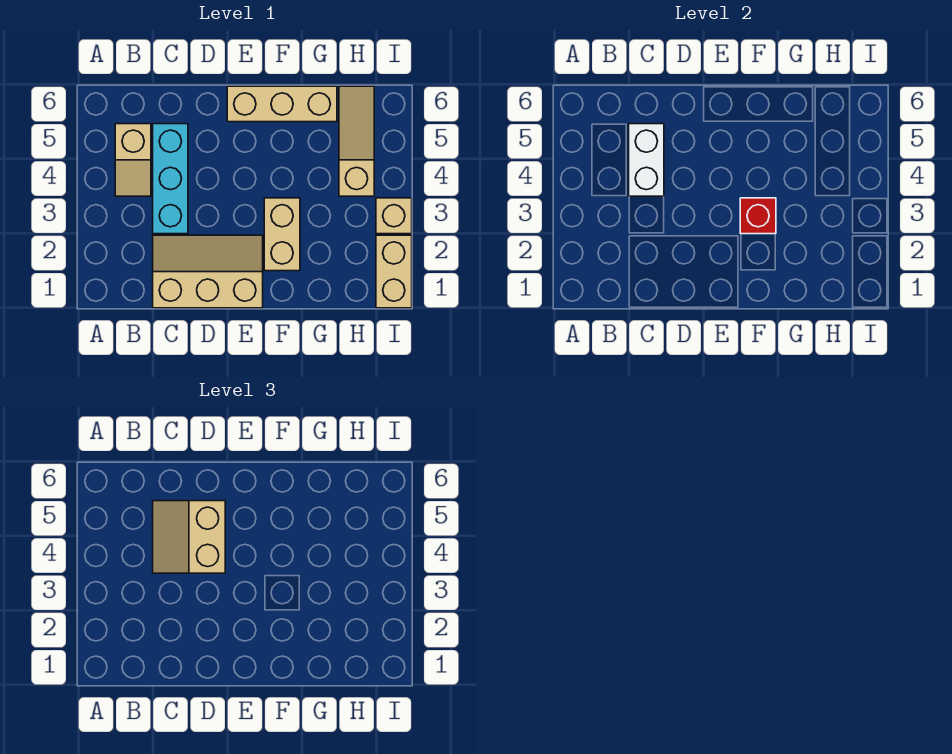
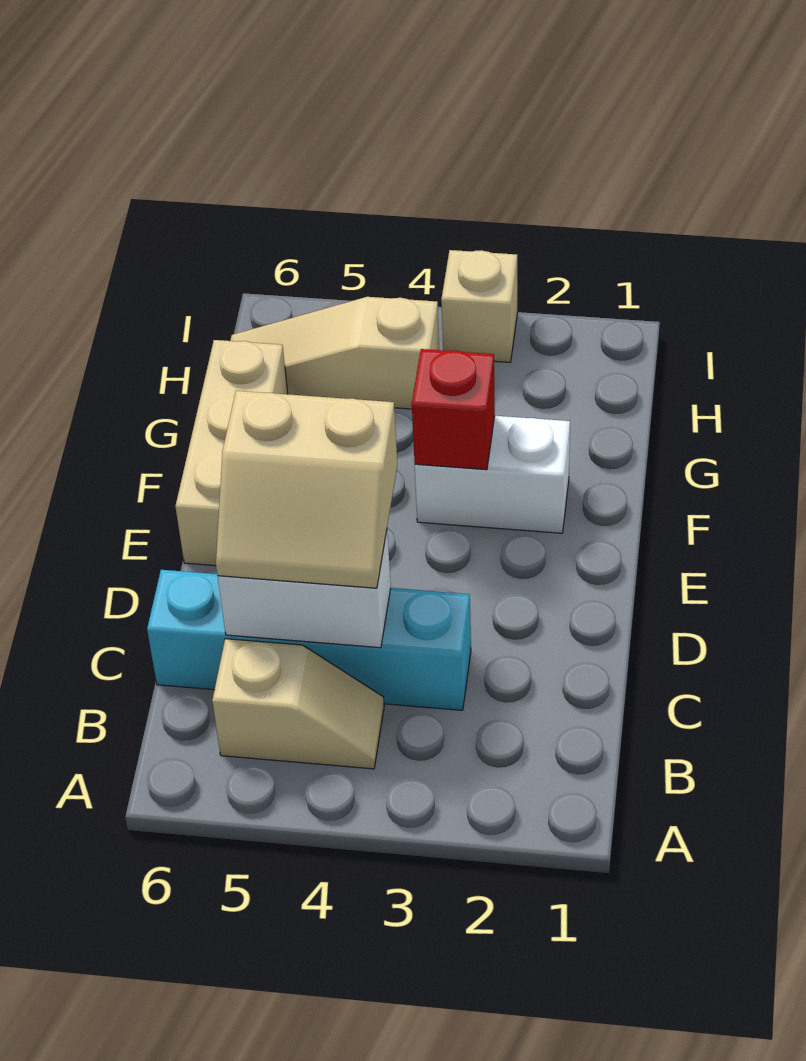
tan 2x3 slope [153,235,263,308] -> none
cyan 1x3 brick [153,124,188,234] -> cyan 1x4 brick [147,570,471,710]
tan 1x2 brick [264,198,300,271] -> white 1x2 brick [415,416,570,533]
tan 1x2 brick [376,235,412,308] -> none

